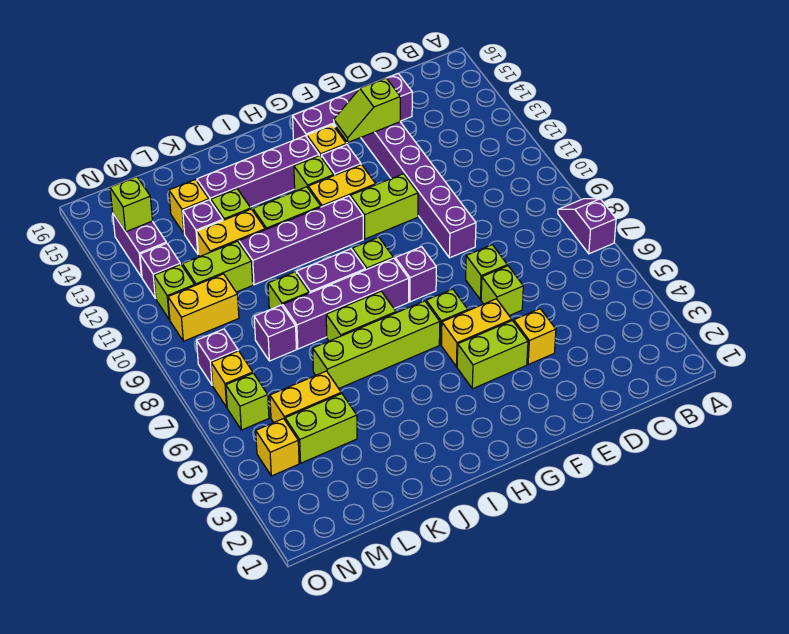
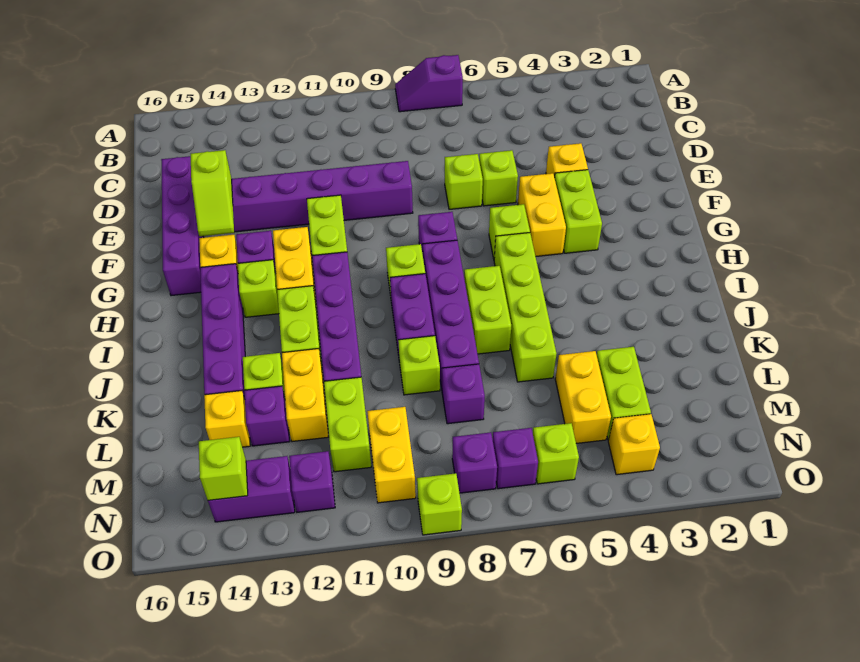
yellow 1x1 brick [211,351,253,407] -> purple 1x1 brick [493,428,538,489]
lime 1x1 brick [154,264,195,320] -> lime 1x1 brick moved to [417,473,462,535]

